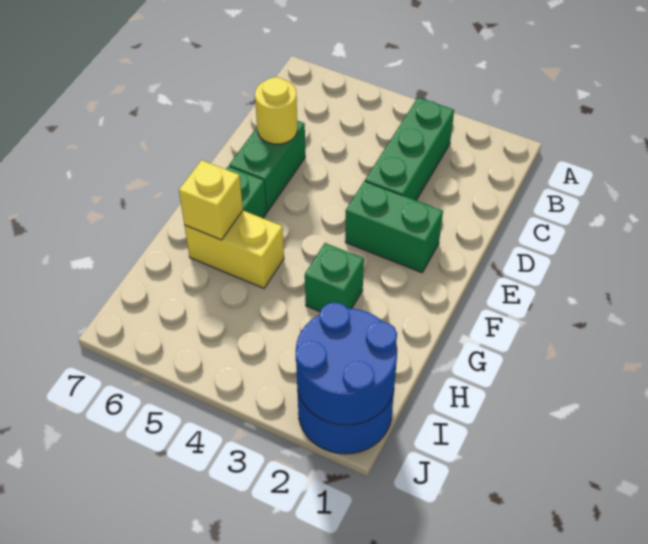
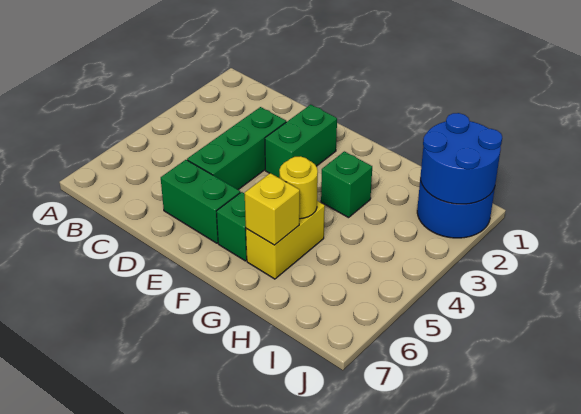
green 1x3 brick [365,97,454,200] -> green 1x3 brick turned to [187,107,286,190]
yellow 1x1 round brick [255,77,297,144] -> yellow 1x1 round brick moved to [279,156,318,219]

